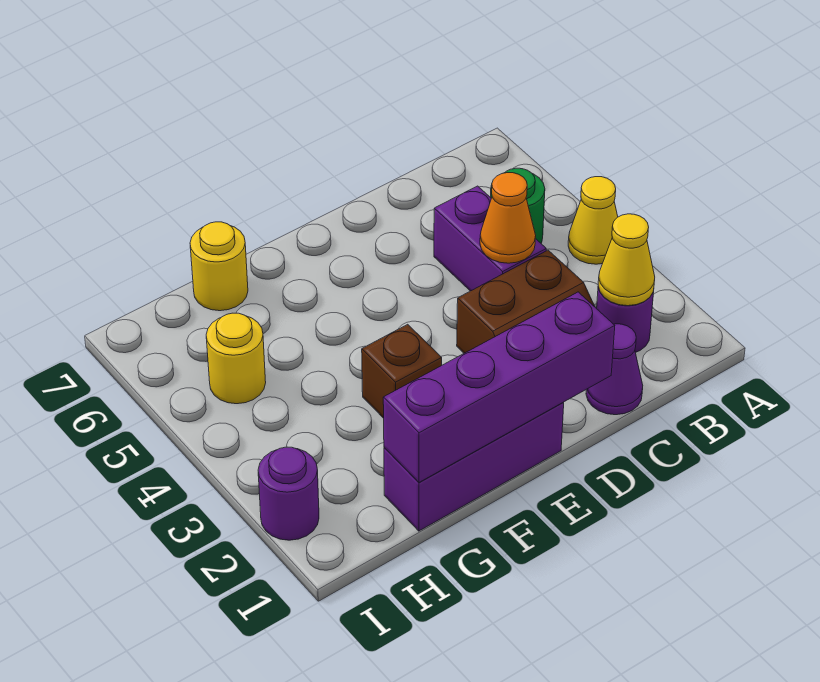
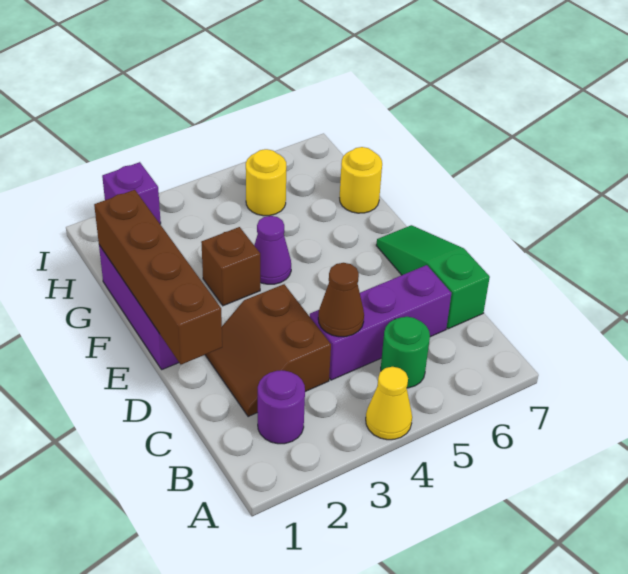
yellow 1x1 cone [598,214,655,306] -> none
purple 1x1 cone [586,324,643,415] -> purple 1x1 cone moved to [254,216,291,284]
purple 1x2 brick [434,186,546,291] -> purple 1x3 brick [310,265,451,380]
orange 1x1 cone [480,173,536,263] -> brown 1x1 cone [318,263,364,337]
none -> green 1x3 slope [376,225,490,329]
purple 1x4 brick [383,292,615,482] -> brown 1x4 brick [94,190,222,364]
purple 1x1 round brick [258,447,319,540] -> purple 1x1 brick [102,162,161,224]

